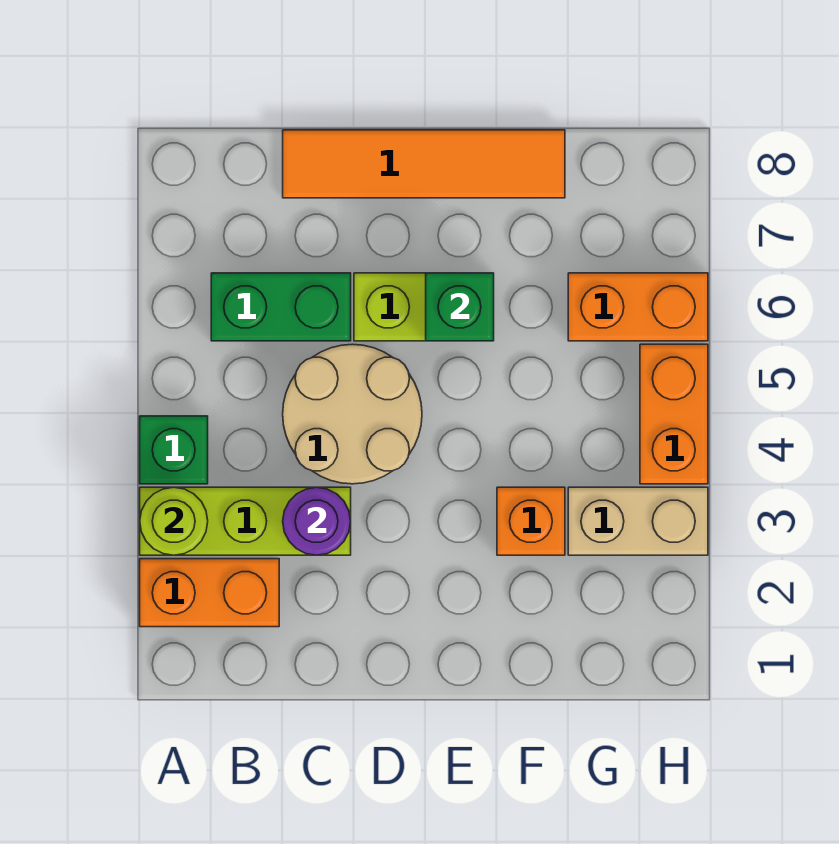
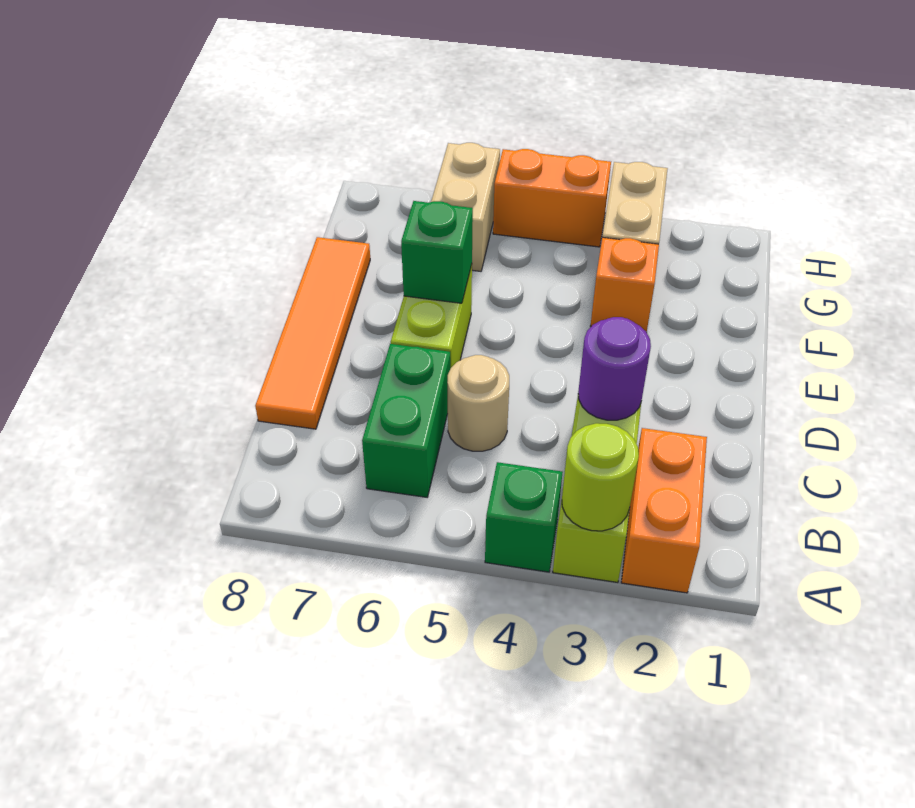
tan 2x2 round brick [283,344,422,484] -> tan 1x1 round brick [447,355,509,451]
orange 1x2 brick [568,273,708,341] -> tan 1x2 brick [431,143,500,271]

